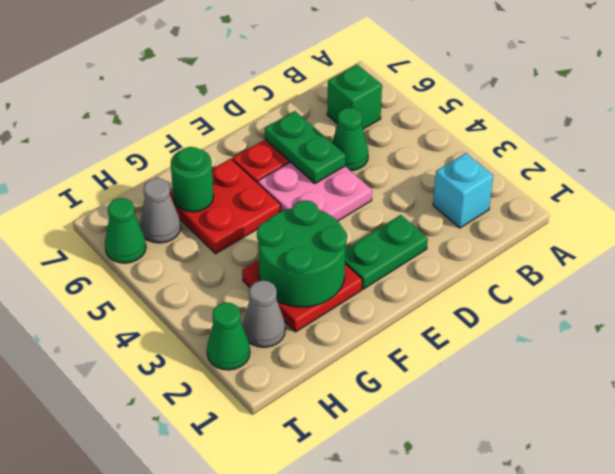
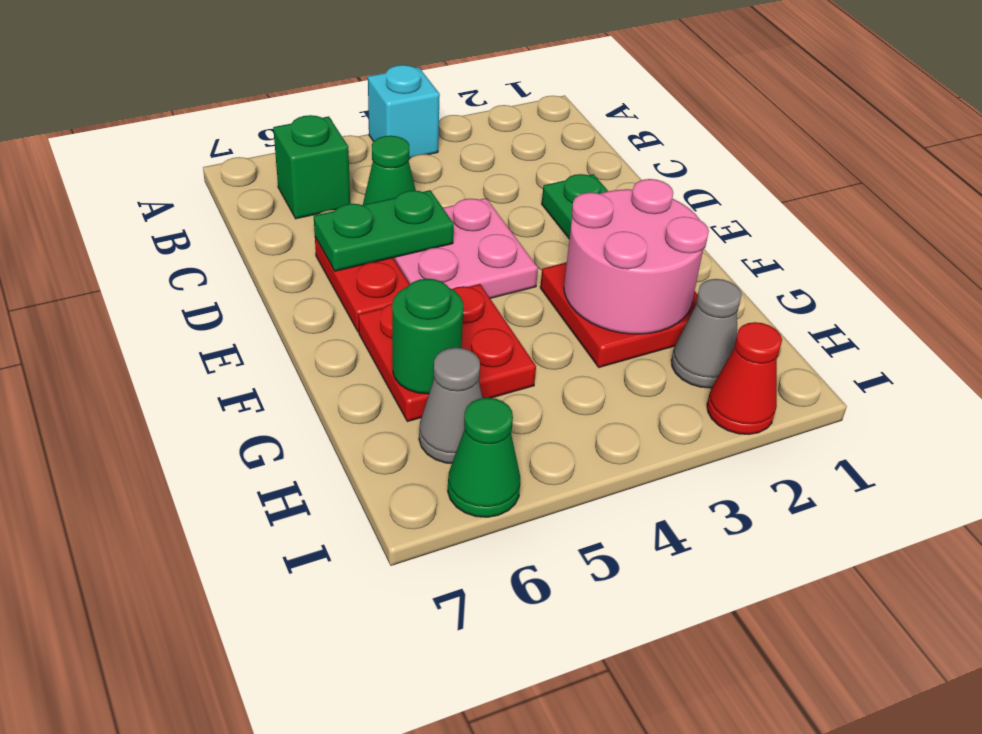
cyan 1x1 brick [433,153,493,228] -> cyan 1x1 brick moved to [368,65,440,158]
green 2x2 round brick [257,200,347,307] -> pink 2x2 round brick [564,179,709,334]
green 1x1 cone [207,303,250,370] -> red 1x1 cone [707,322,782,435]

